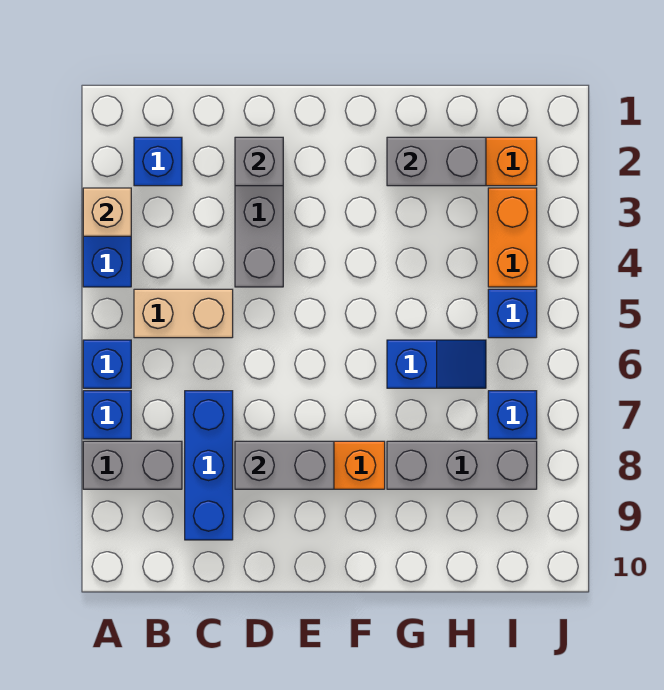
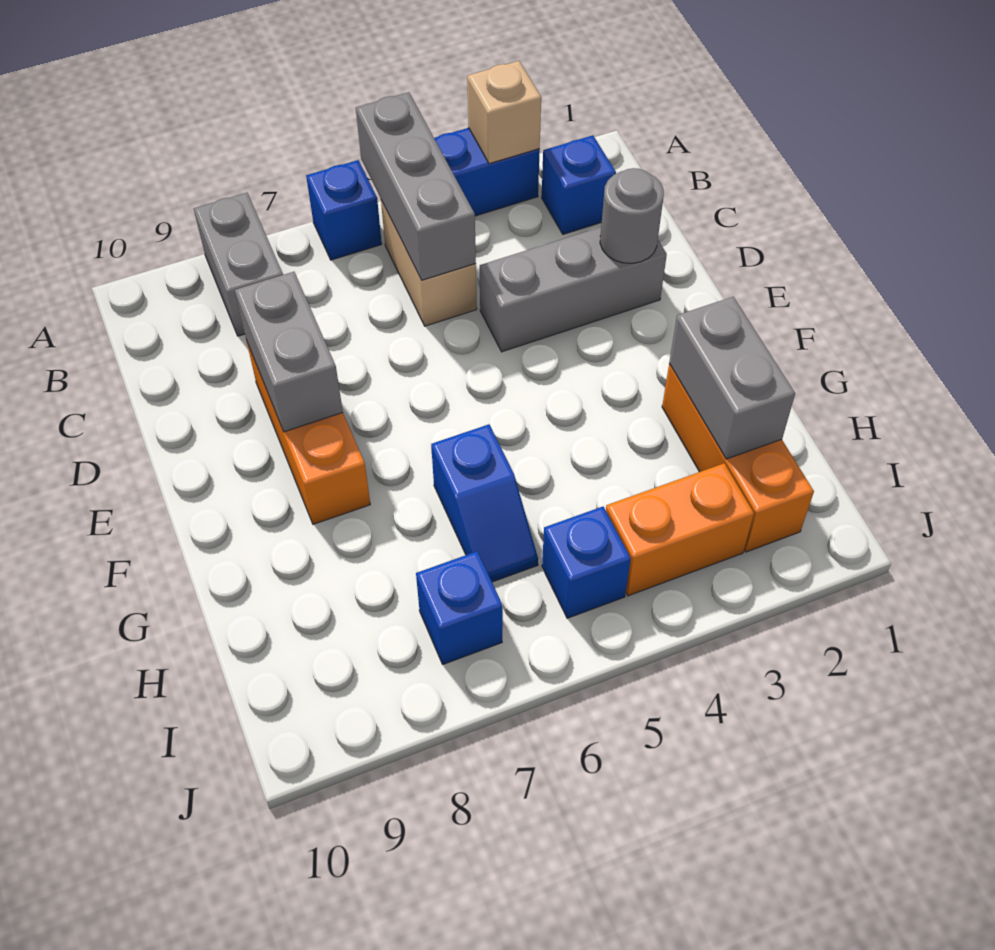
blue 1x1 brick [83,391,131,439] -> none
blue 1x3 brick [185,391,233,540] -> none
grey 1x1 brick [235,137,283,186] -> grey 1x1 round brick [600,168,664,263]
grey 1x3 brick [387,441,537,489] -> grey 1x3 brick moved to [356,92,476,280]

